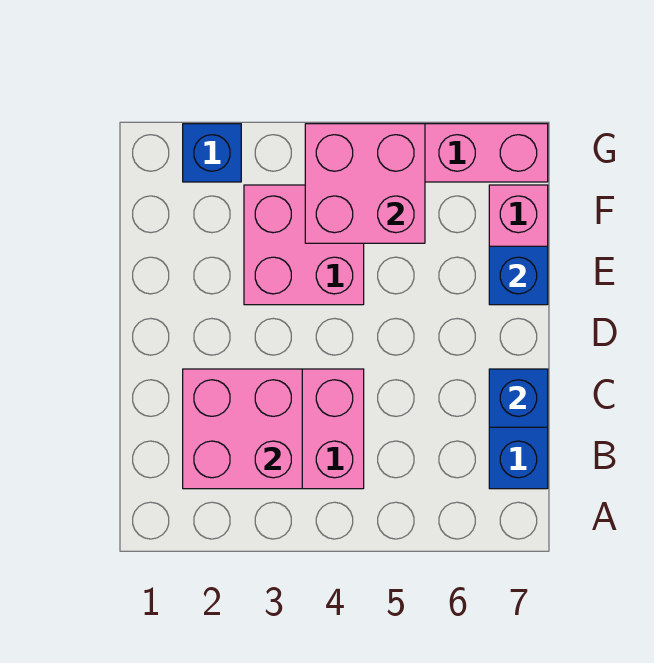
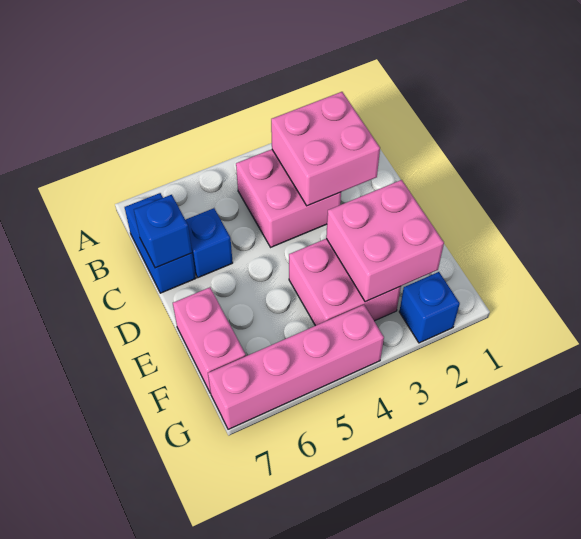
blue 1x1 brick [489,246,548,305] -> blue 1x1 brick moved to [186,208,233,278]
pink 2x2 brick [305,124,425,243] -> pink 2x2 brick moved to [326,180,444,302]

